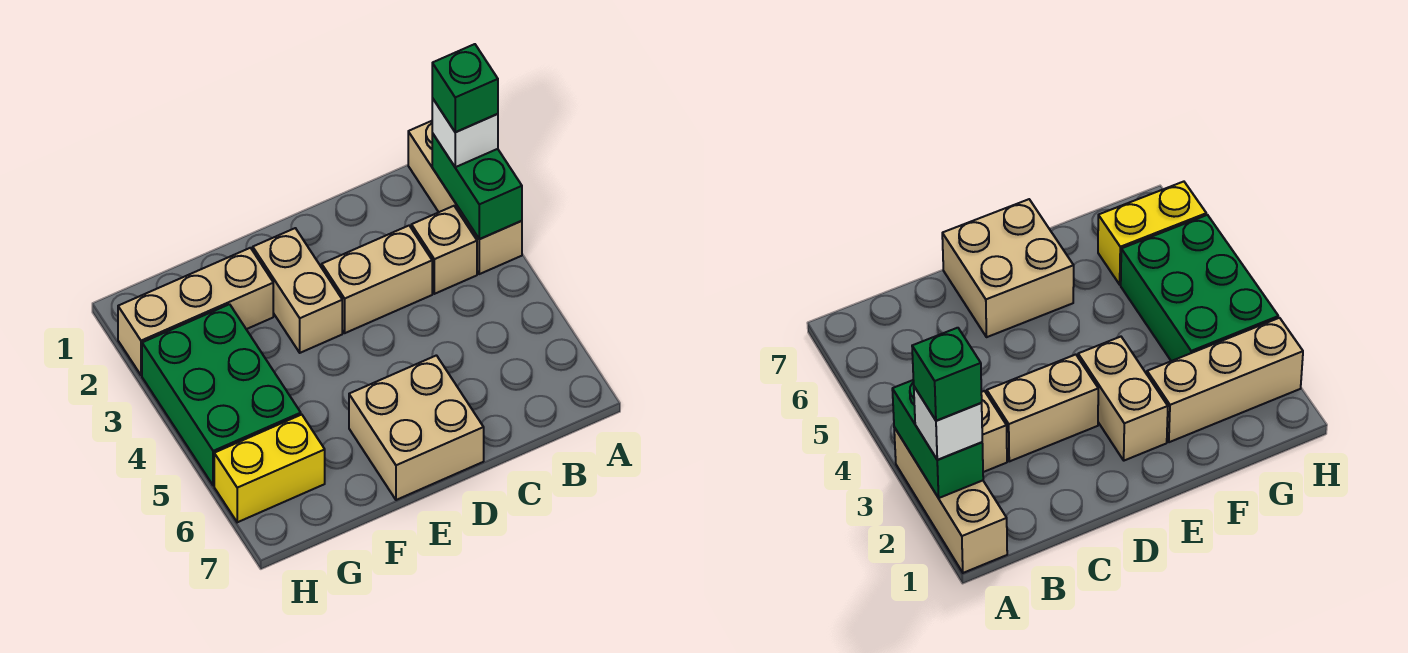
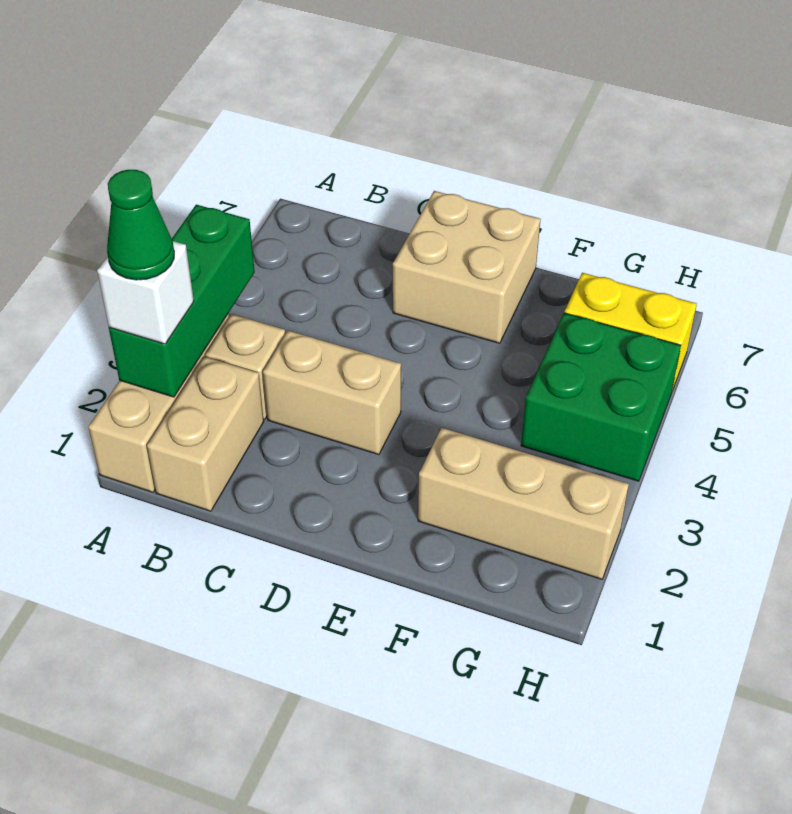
green 1x2 brick [432,133,522,239] -> green 1x3 brick [109,205,255,397]
green 1x1 brick [432,44,498,132] -> green 1x1 cone [107,170,174,280]
tan 1x2 brick [253,228,342,353] -> tan 1x2 brick moved to [147,356,264,511]
green 2x3 brick [142,304,301,486] -> green 2x2 brick [521,313,681,481]

